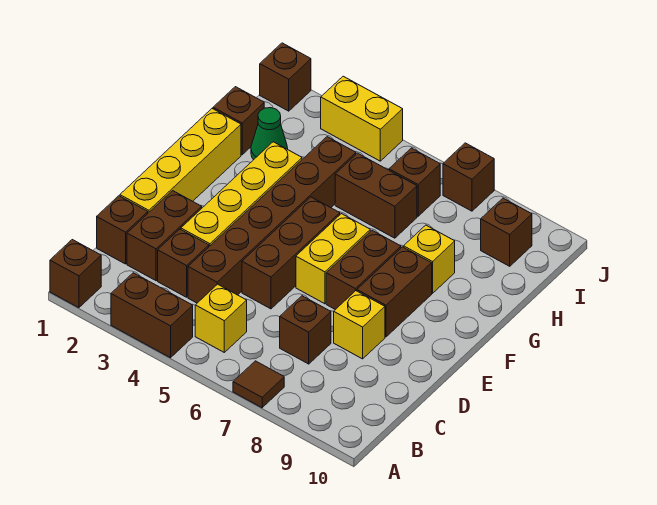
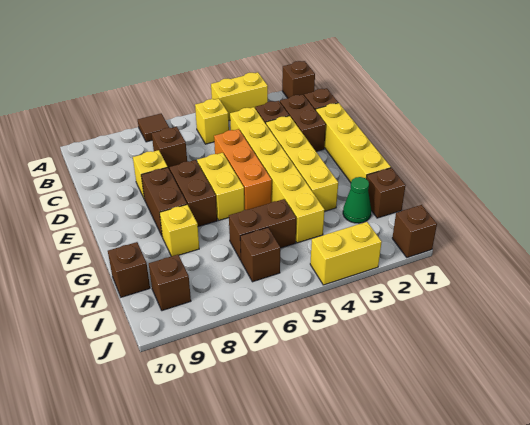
brown 1x2 brick [111,273,193,358] -> yellow 1x2 brick [211,72,268,120]
brown 1x6 brick [188,137,356,303] -> yellow 1x6 brick [230,107,325,243]
brown 1x3 brick [242,197,340,309] -> orange 1x3 brick [214,129,272,210]
brown 1x1 brick [443,143,494,211] -> brown 1x1 brick moved to [108,242,150,297]

